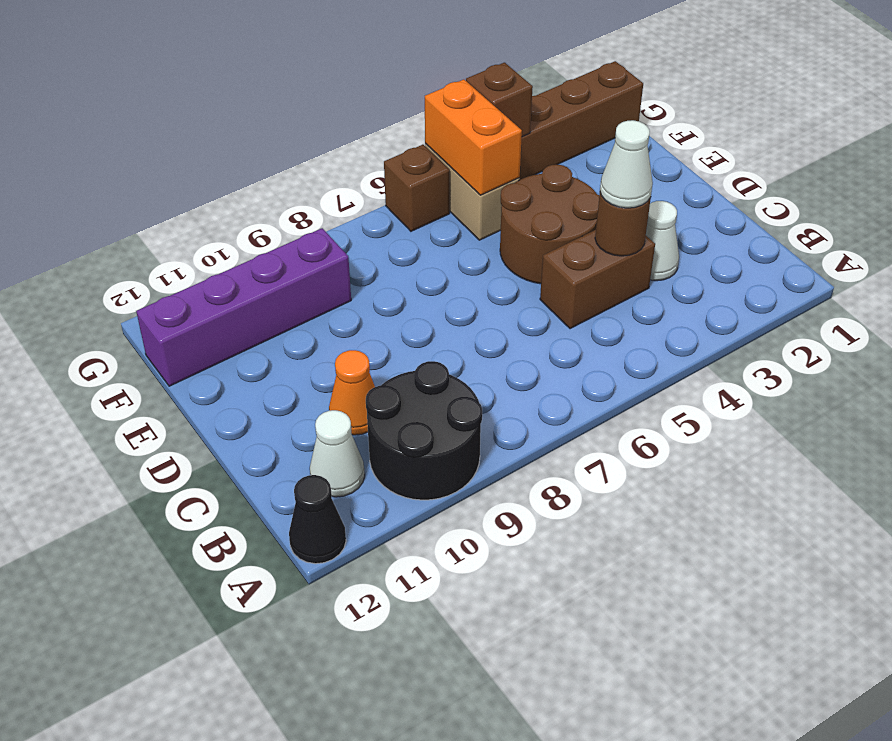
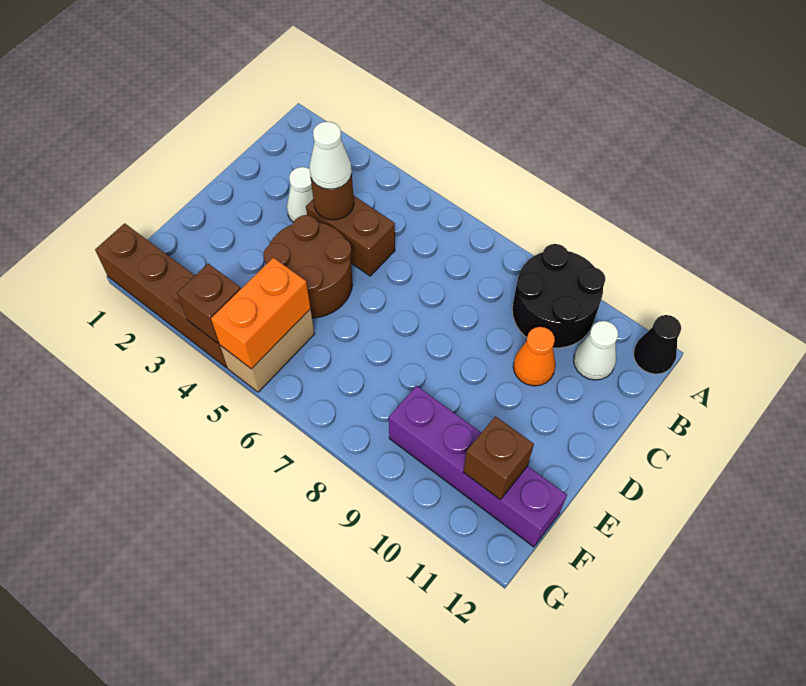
brown 1x1 brick [384,145,450,231] -> brown 1x1 brick moved to [464,416,534,500]

